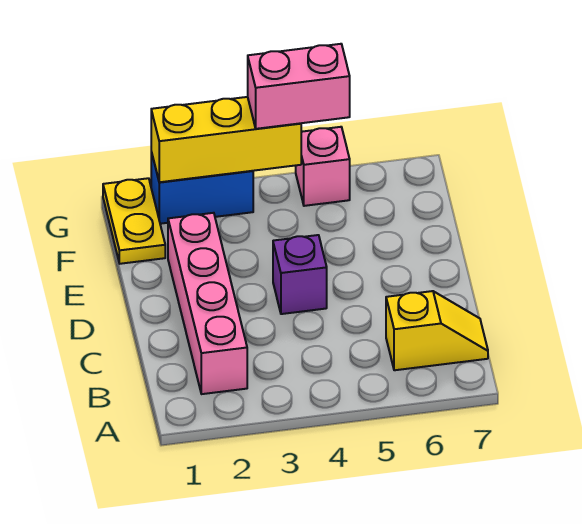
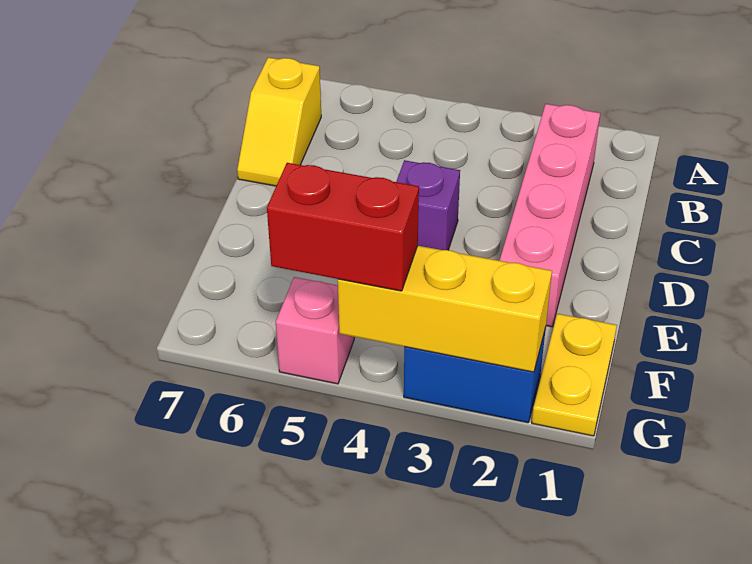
yellow 1x2 slope [386,291,488,370] -> yellow 1x2 slope turned to [237,57,321,186]
pink 1x2 brick [248,44,350,129] -> red 1x2 brick [267,163,419,291]

